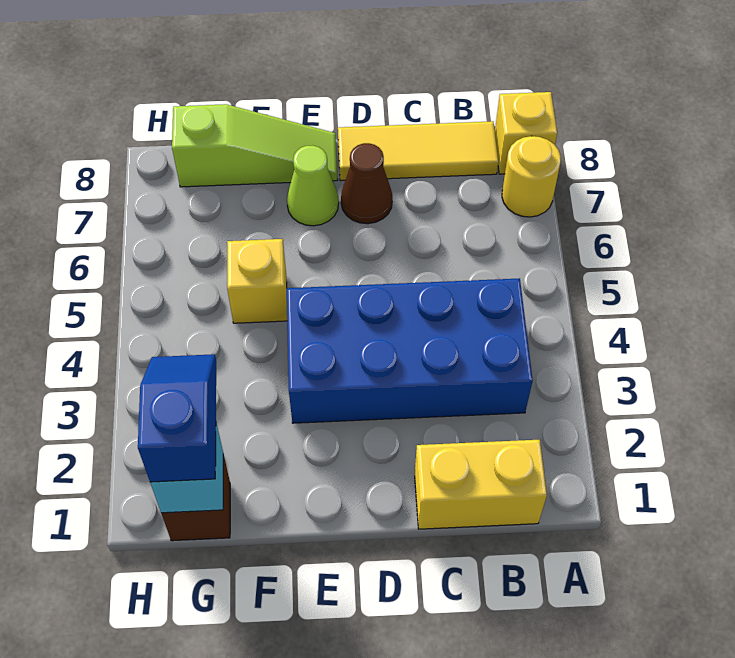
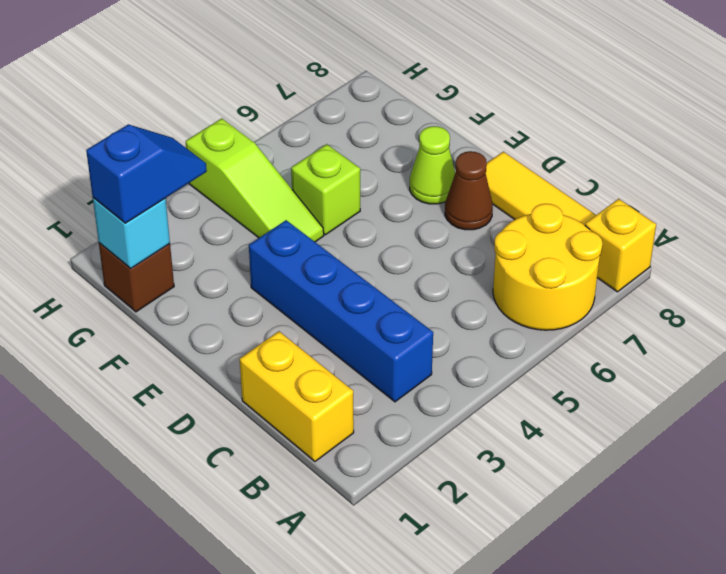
yellow 1x1 round brick [502,136,561,217] -> yellow 2x2 round brick [493,204,602,330]
blue 2x4 brick [287,278,533,423] -> blue 1x4 brick [249,220,433,402]
lime 1x3 slope [172,104,338,187] -> lime 1x3 slope moved to [186,118,324,242]
yellow 1x1 brick [227,239,287,323] -> lime 1x1 brick [291,144,360,235]

